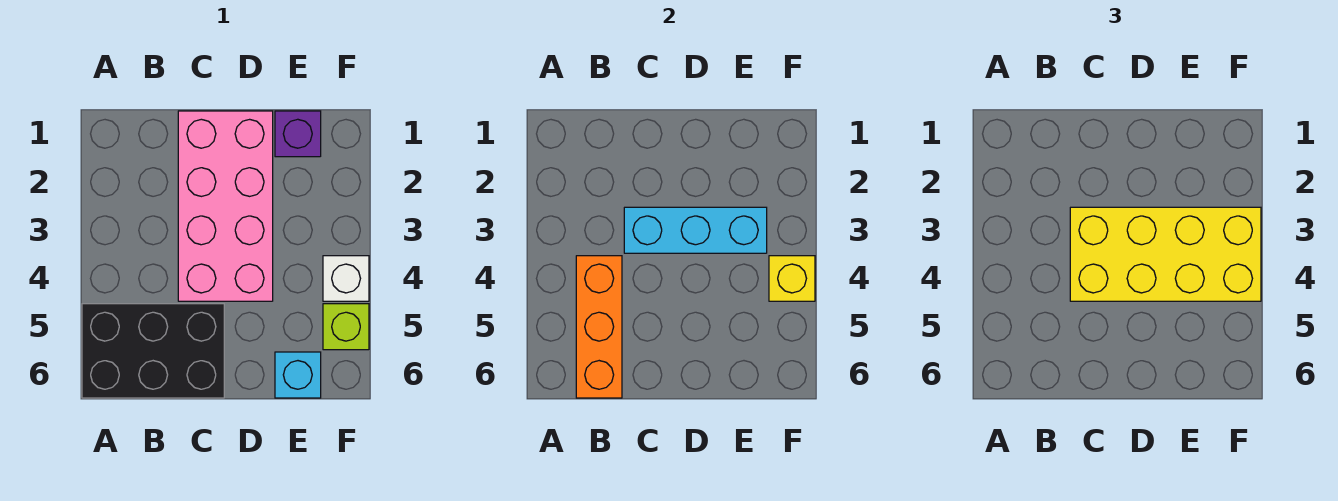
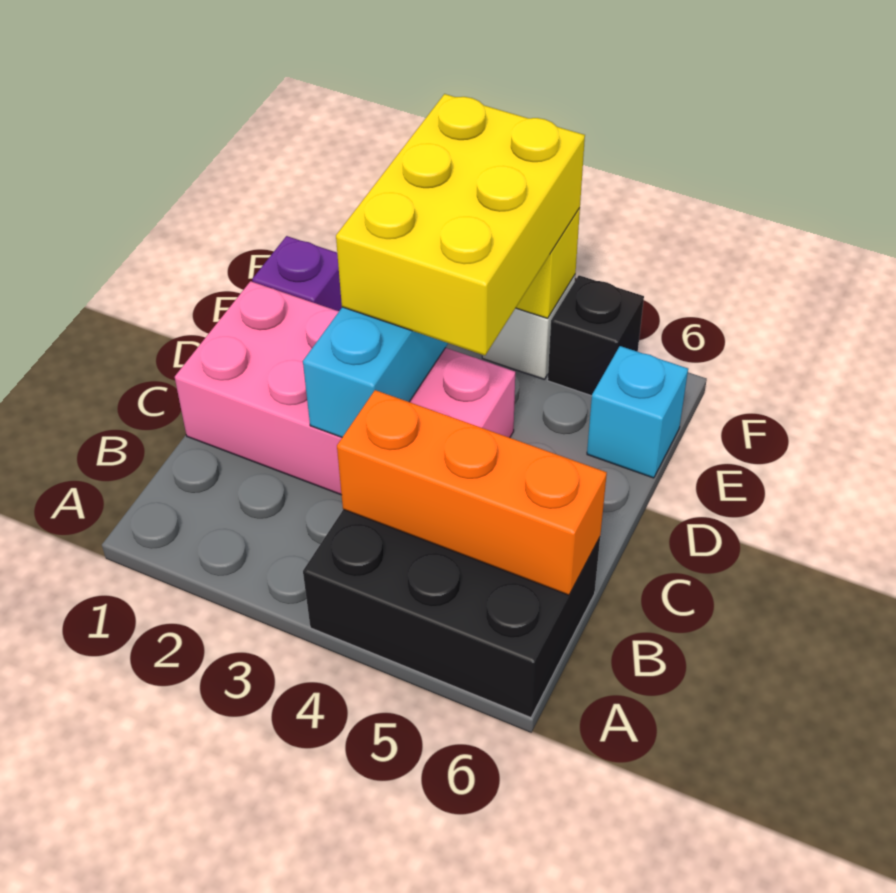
black 2x3 brick [82,304,224,398] -> black 2x3 brick turned to [303,510,600,717]
yellow 2x4 brick [1070,207,1261,301] -> yellow 2x3 brick [336,94,585,355]
lime 1x1 brick [323,304,369,350] -> black 1x1 brick [548,275,644,396]

